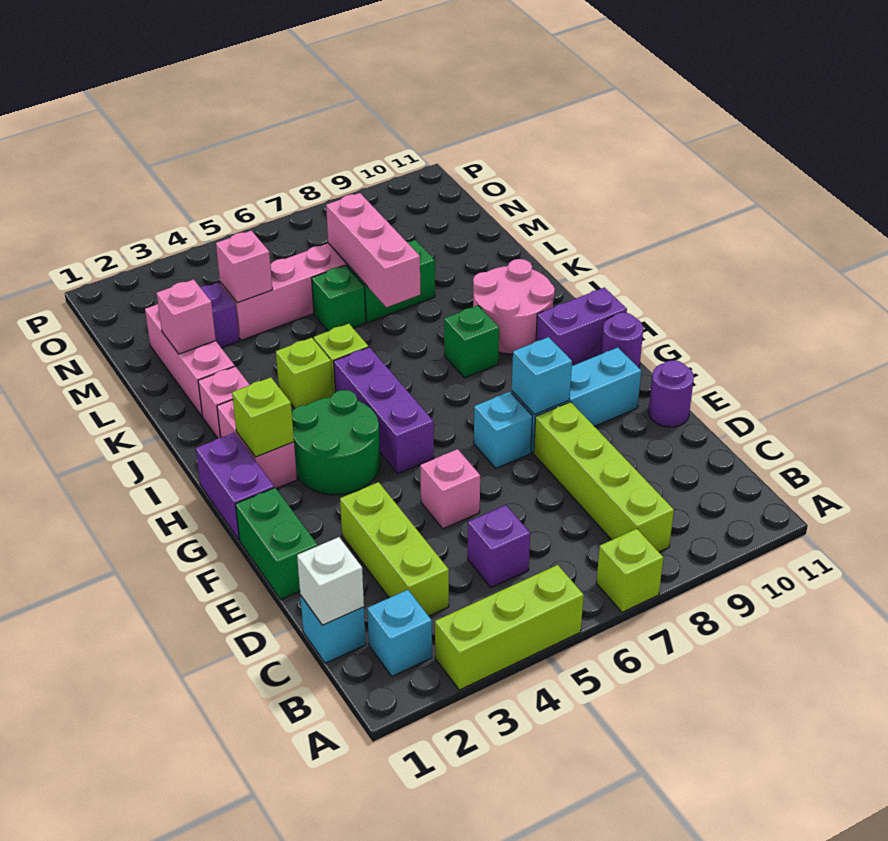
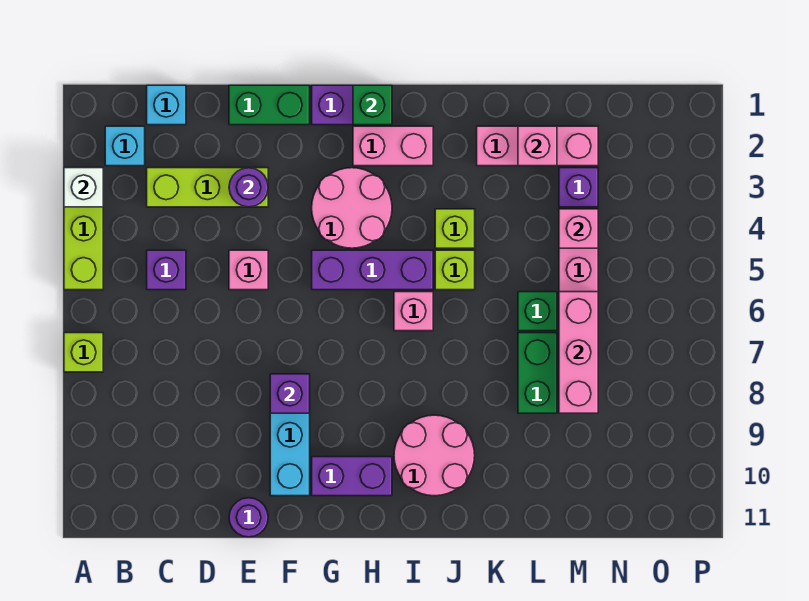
lime 1x4 brick [534,402,674,552] -> none
white 1x1 brick [297,537,364,625] -> white 1x1 brick moved to [64,168,103,207]
cyan 1x1 brick [474,392,533,468] -> none
cyan 1x1 brick [512,337,572,415] -> purple 1x1 brick [270,374,310,413]
green 2x2 round brick [292,390,380,495] -> pink 2x2 round brick [312,168,392,248]
purple 1x1 round brick [601,313,643,368] -> purple 1x1 round brick moved to [229,168,268,207]
lime 1x1 brick [232,377,294,457] -> none
purple 1x2 brick [536,287,627,366] -> purple 1x2 brick turned to [312,457,392,496]
green 1x1 brick [444,305,499,378] -> green 1x1 brick moved to [353,85,392,125]
pink 1x1 brick [198,367,249,438] -> pink 1x1 brick moved to [394,292,433,331]
pink 1x3 brick [326,193,420,307] -> pink 1x3 brick turned to [559,292,598,413]

